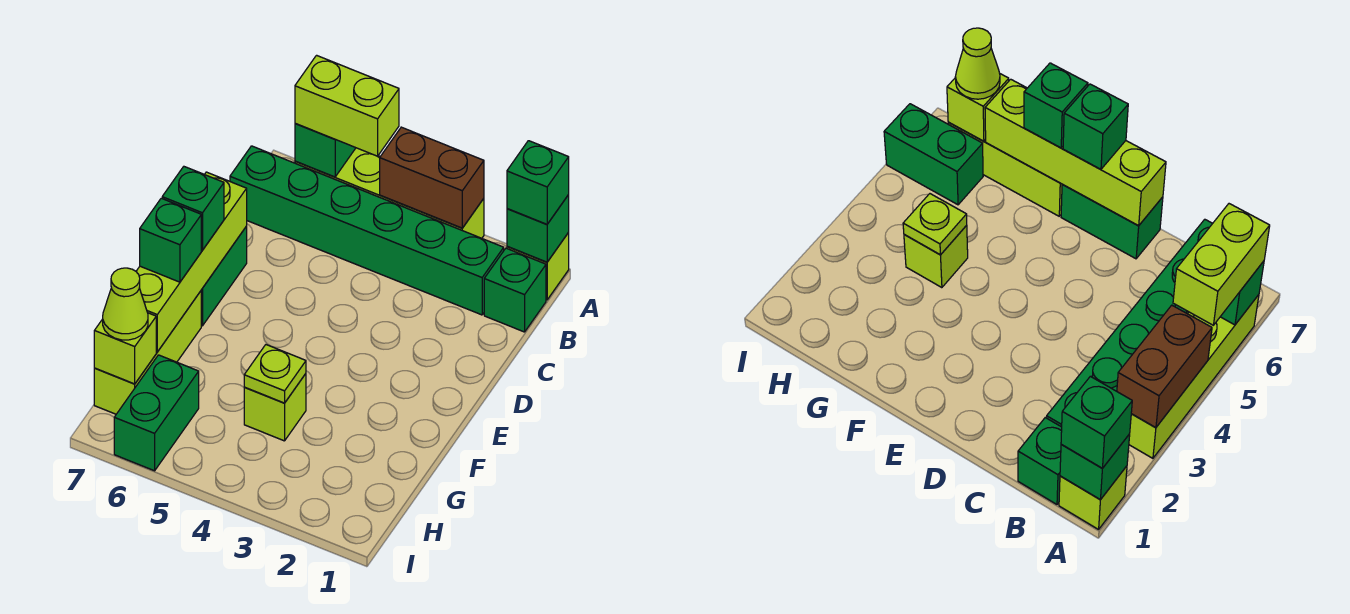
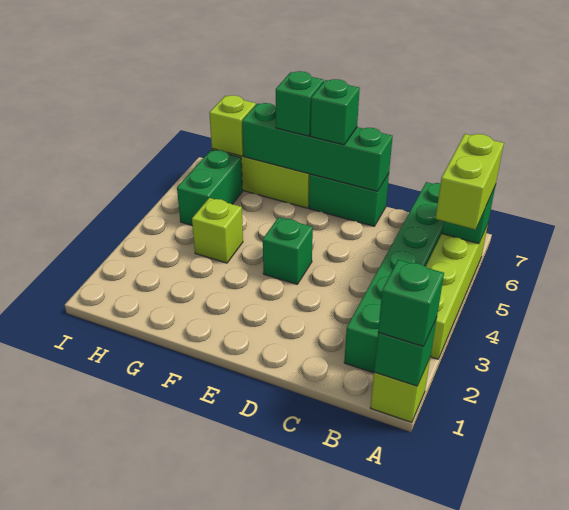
brown 1x2 brick [380,127,484,228] -> none
green 1x1 brick [484,248,546,332] -> green 1x1 brick moved to [263,217,313,284]
lime 1x4 brick [136,172,247,352] -> green 1x4 brick [242,103,393,191]
lime 1x1 plate [244,345,306,403] -> none
green 1x2 brick [114,355,199,471] -> green 1x2 brick turned to [177,150,243,225]
lime 1x1 cone [103,268,148,340] -> none

